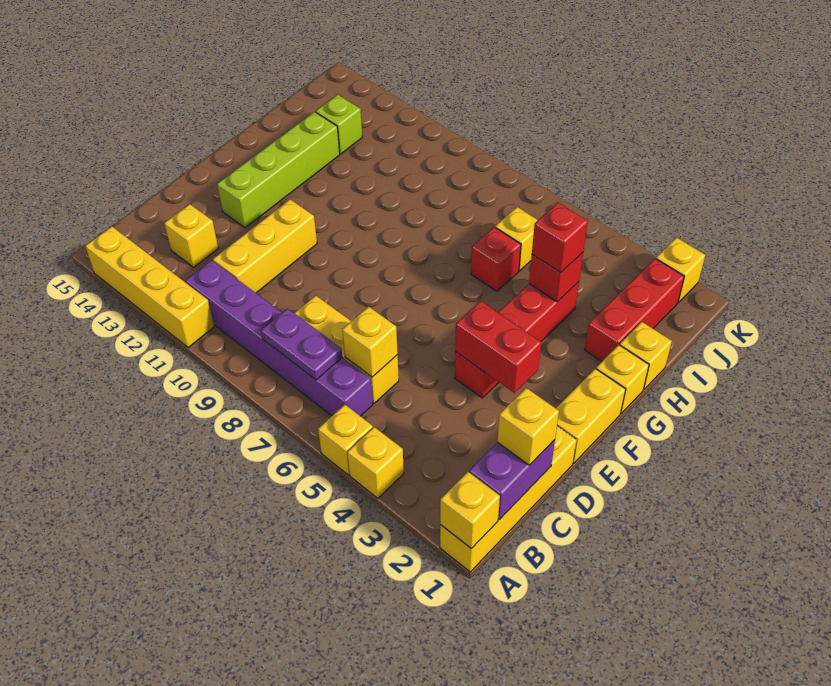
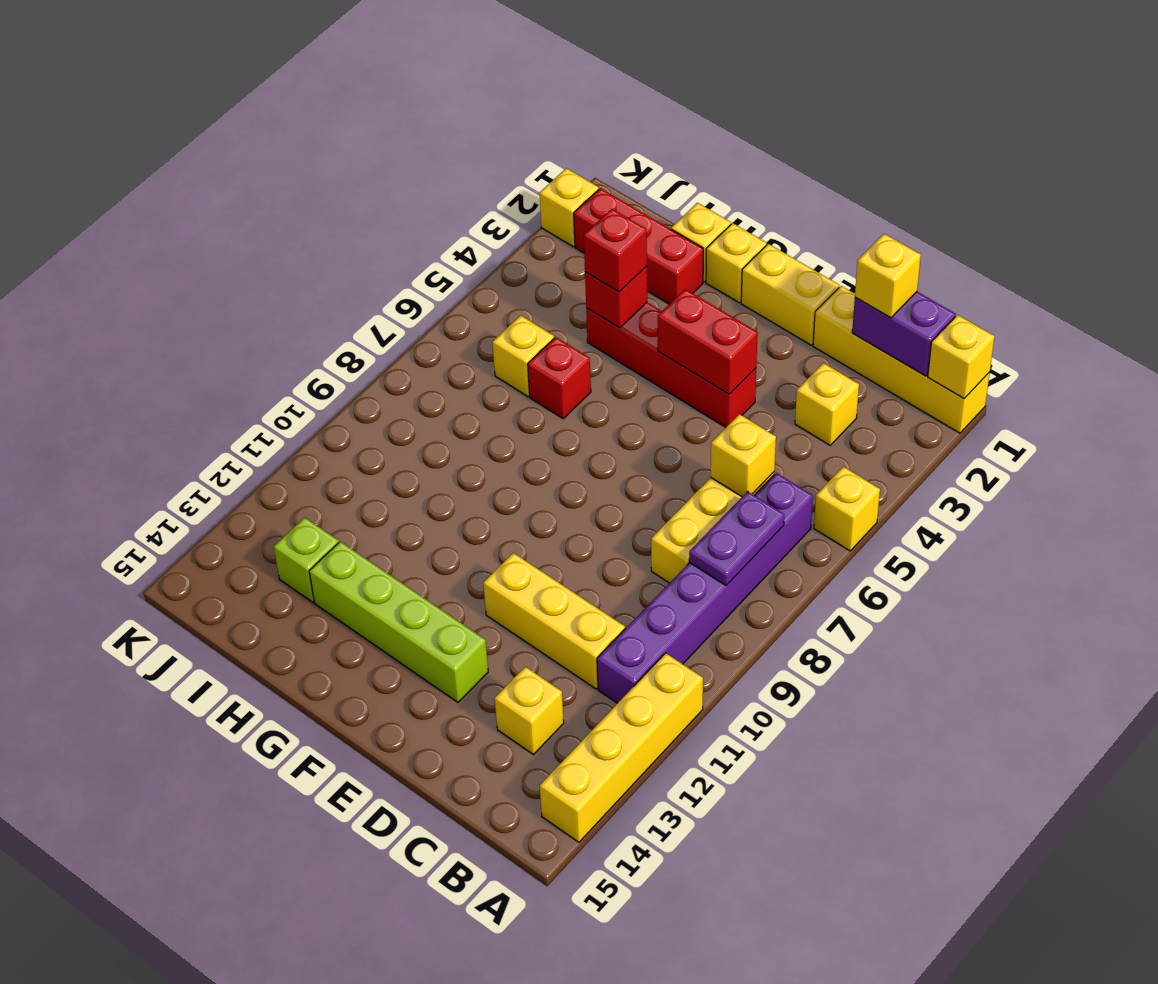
yellow 1x1 brick [347,427,404,498] -> yellow 1x1 brick moved to [795,363,859,445]
red 1x2 brick [455,301,541,393] -> red 1x2 brick turned to [658,289,758,394]

